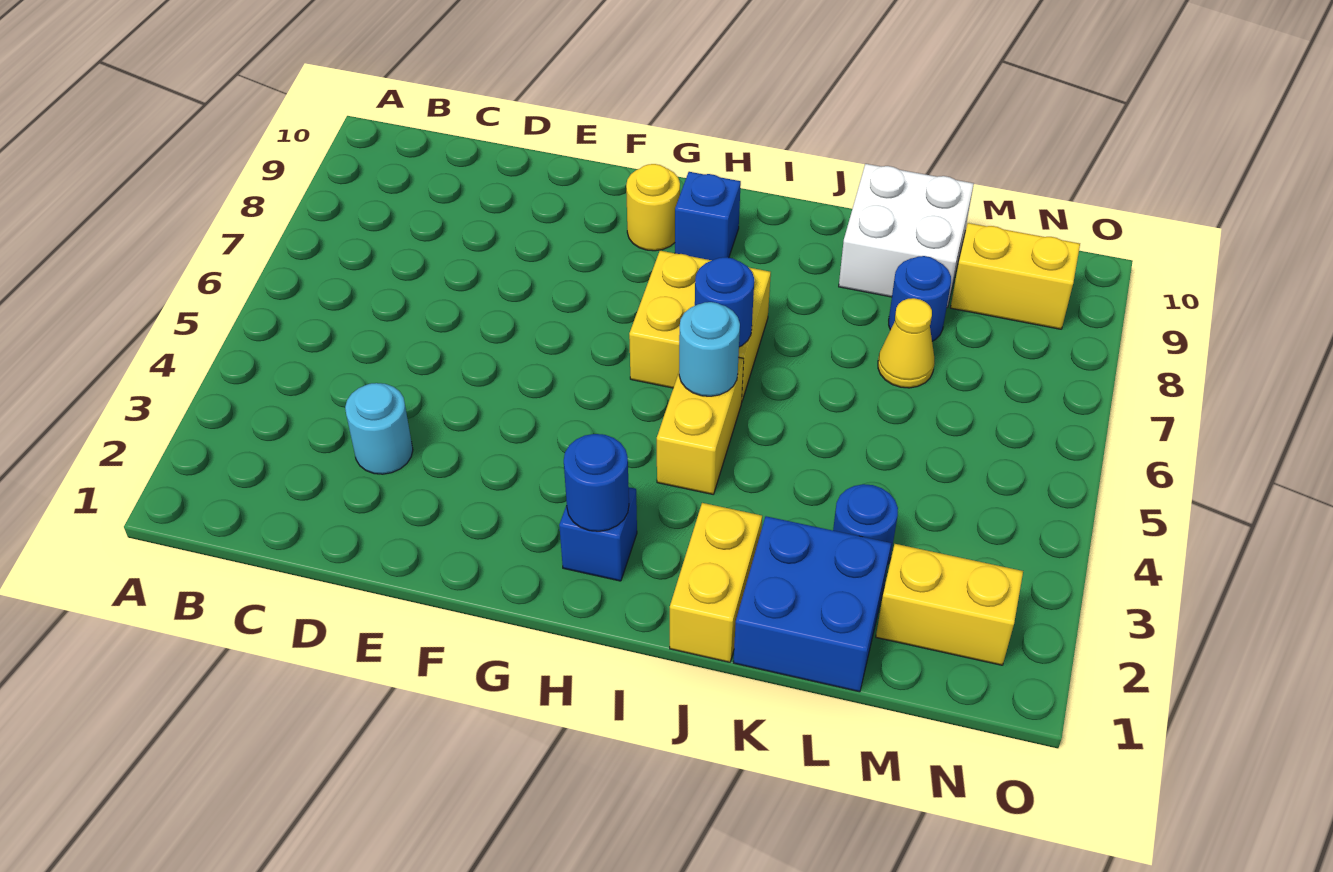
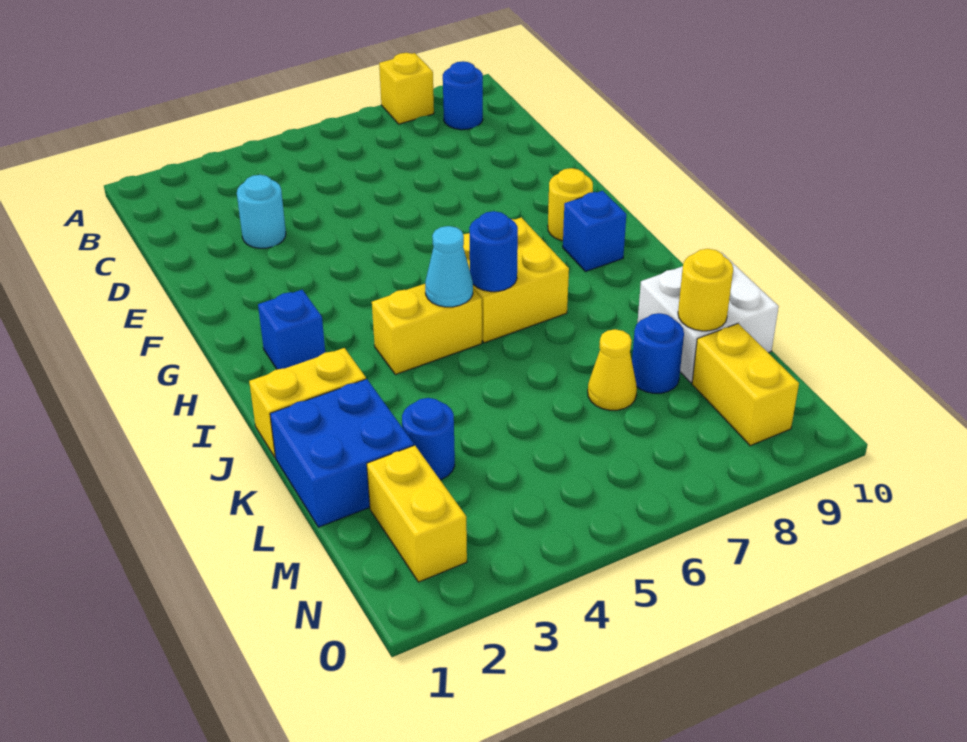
none -> yellow 1x1 brick [379,53,434,124]
blue 1x1 round brick [564,434,629,531] -> blue 1x1 round brick moved to [443,61,483,130]
cyan 1x1 round brick [679,302,740,396] -> cyan 1x1 cone [425,226,473,307]
none -> yellow 1x1 round brick [678,249,733,331]

